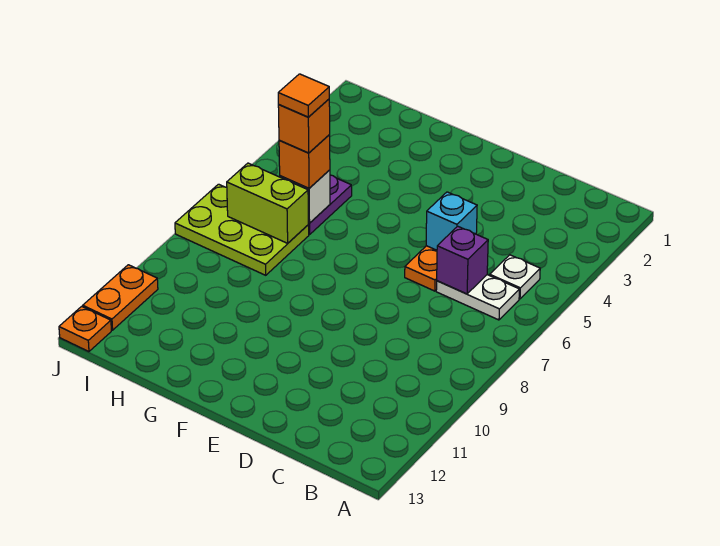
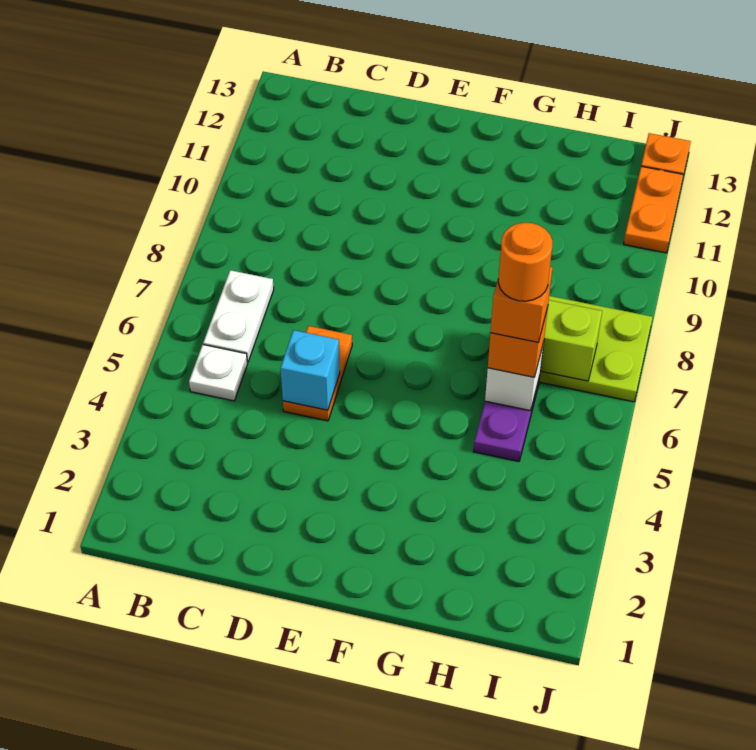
white 1x2 plate [436,275,519,320] -> white 1x2 plate turned to [203,270,274,362]
purple 1x1 brick [437,226,488,294] -> none
orange 1x1 tile [278,74,329,117] -> orange 1x1 round brick [498,223,553,301]

